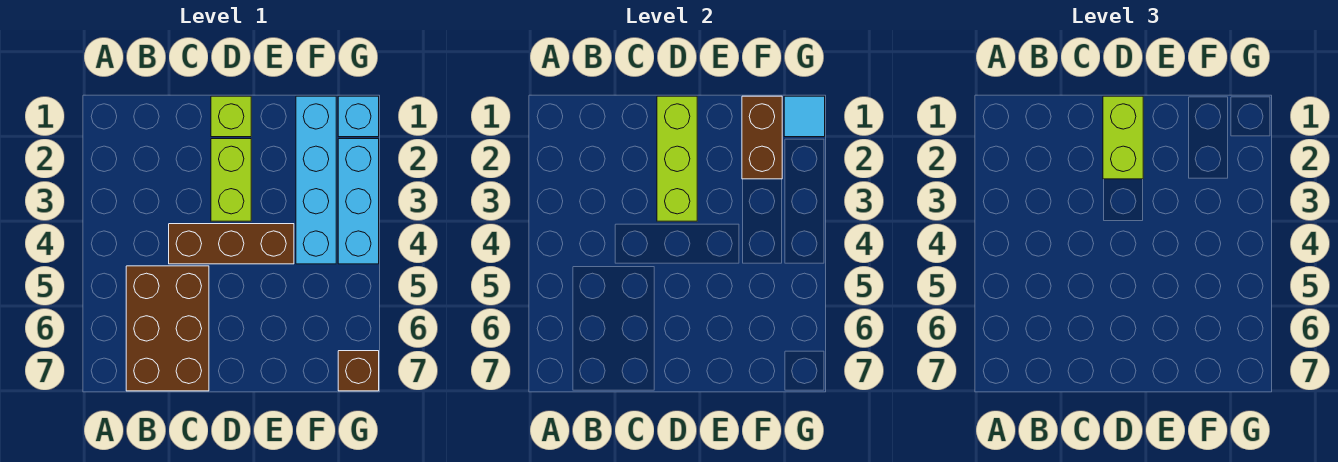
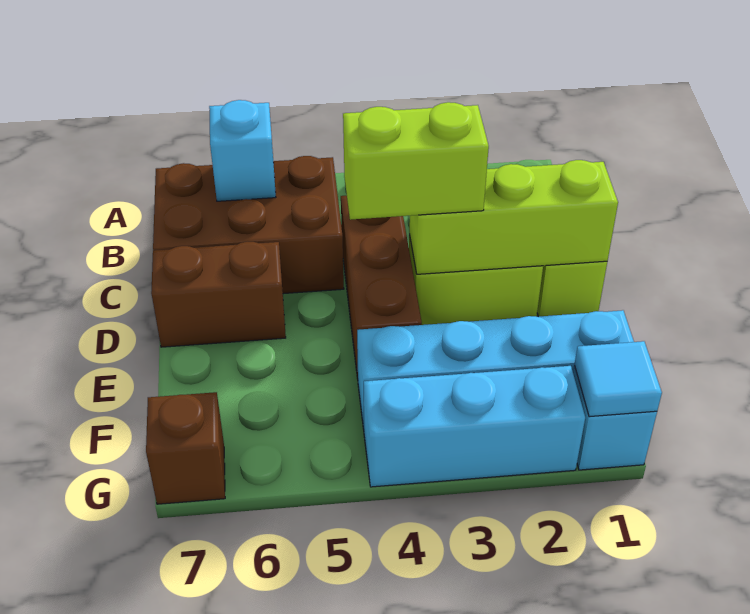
none -> cyan 1x1 brick [209,100,276,201]
lime 1x2 brick [1103,96,1143,179] -> lime 1x2 brick moved to [343,102,489,220]
brown 1x2 brick [742,96,782,179] -> brown 1x2 brick moved to [151,242,286,347]

